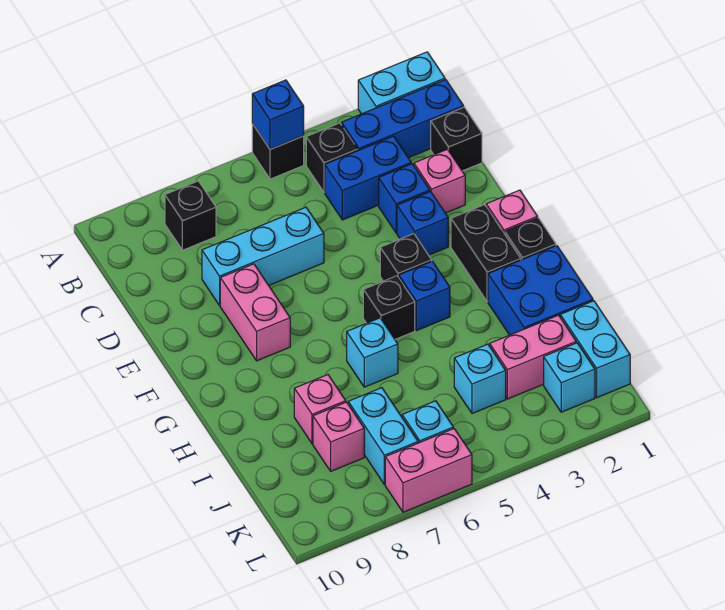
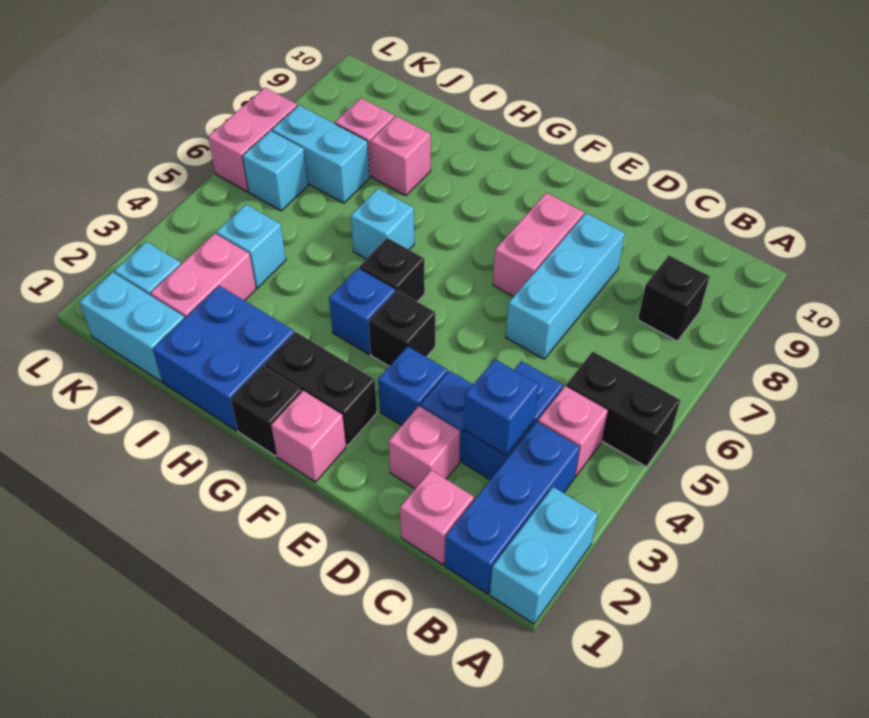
black 1x1 brick [252,124,304,179] -> black 1x2 brick [566,351,680,467]
blue 1x1 brick [252,80,304,149] -> blue 1x1 brick moved to [464,359,539,455]
black 1x1 brick [306,123,358,192] -> pink 1x1 brick [538,386,608,477]
black 1x1 brick [431,107,482,171] -> pink 1x1 brick [400,470,474,565]
pink 1x2 brick [220,264,290,361] -> pink 1x2 brick turned to [493,193,584,297]

